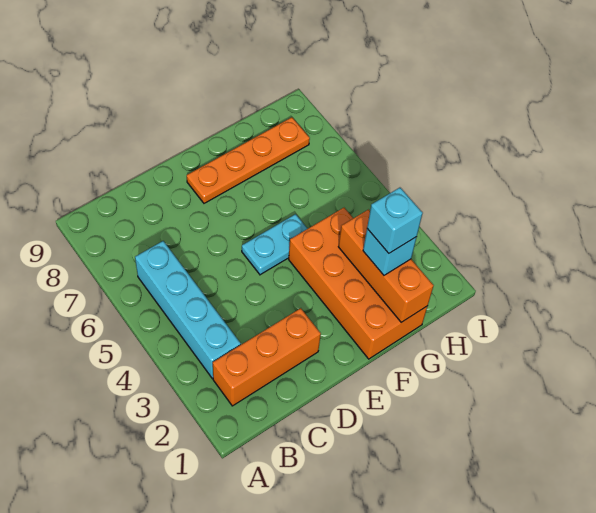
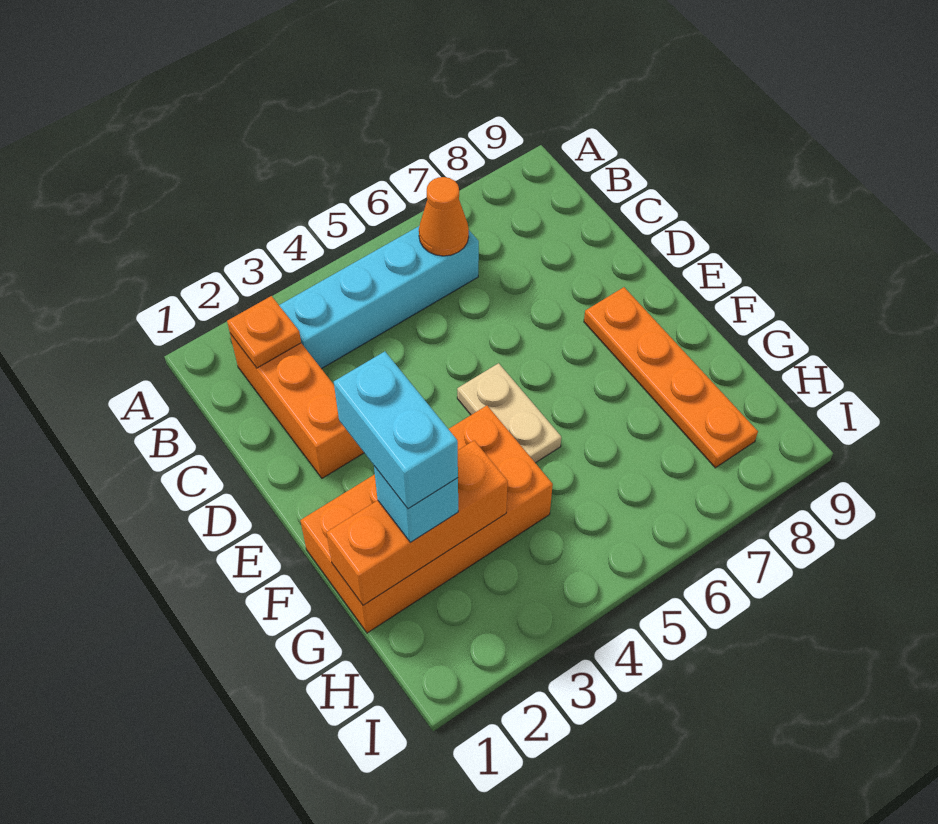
none -> orange 1x1 plate [227,296,301,368]
none -> orange 1x1 cone [419,177,469,256]
cyan 1x2 plate [242,214,308,275] -> tan 1x2 plate [457,363,561,463]
cyan 1x1 brick [367,188,423,253] -> cyan 1x2 brick [334,351,458,509]

